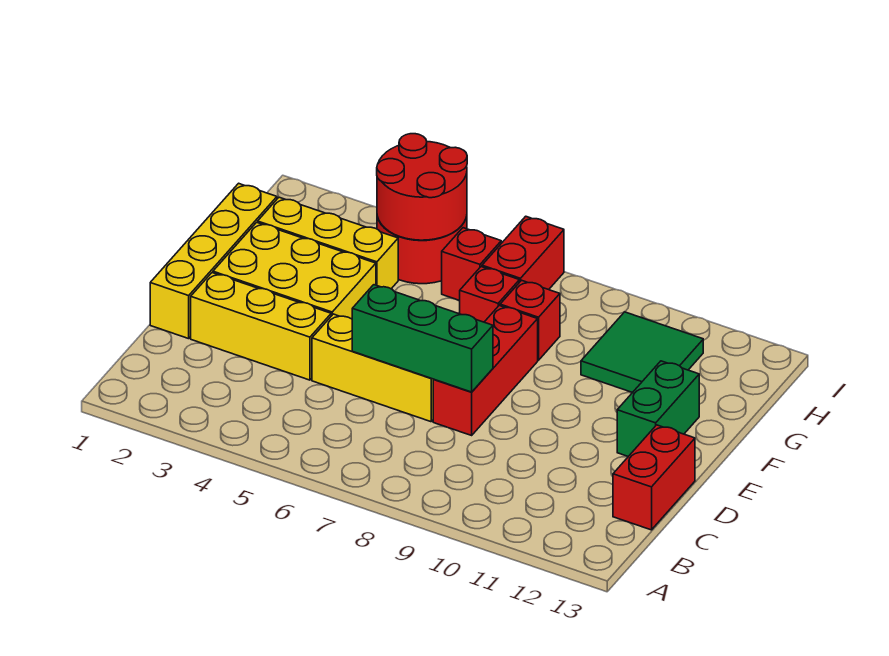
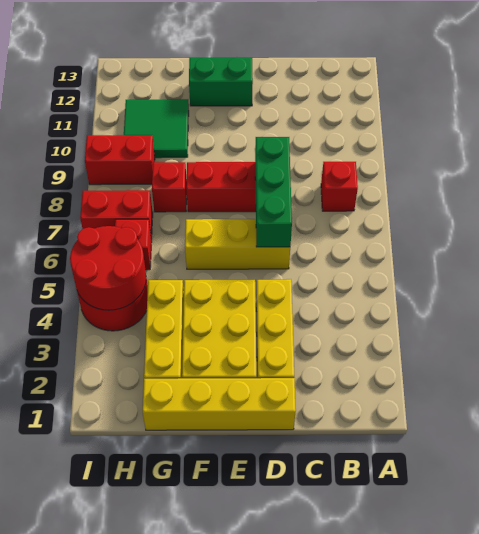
red 1x2 brick [613,425,695,530] -> red 1x2 brick moved to [85,135,155,185]
yellow 1x3 brick [312,314,433,422] -> yellow 1x3 brick turned to [185,219,290,269]
red 1x1 brick [460,267,519,322] -> red 1x1 brick moved to [321,162,358,211]

